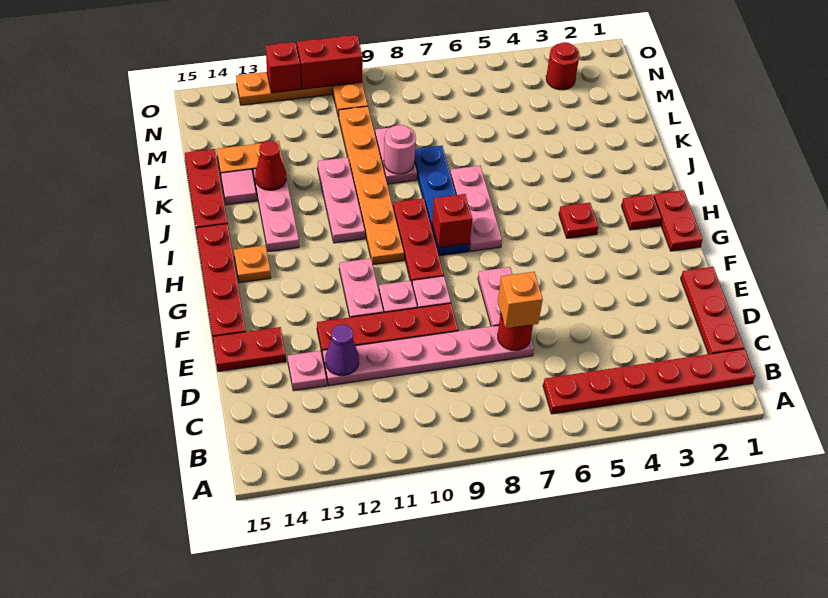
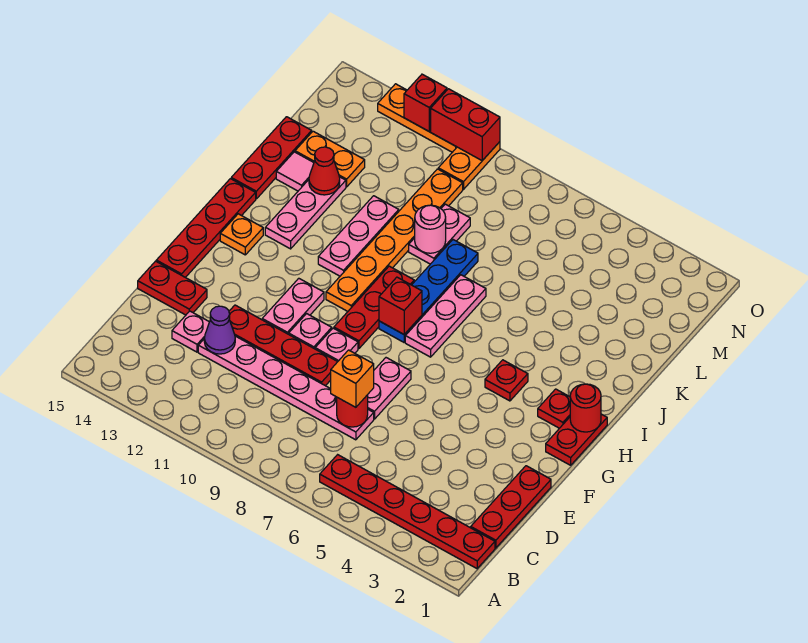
red 1x1 round brick [546,42,580,90] -> red 1x1 round brick moved to [570,384,601,432]

